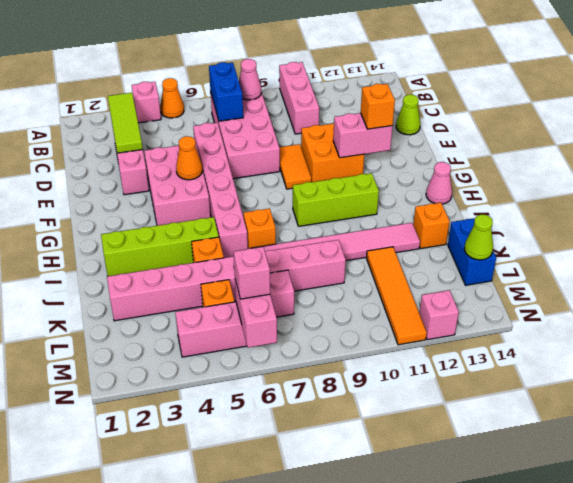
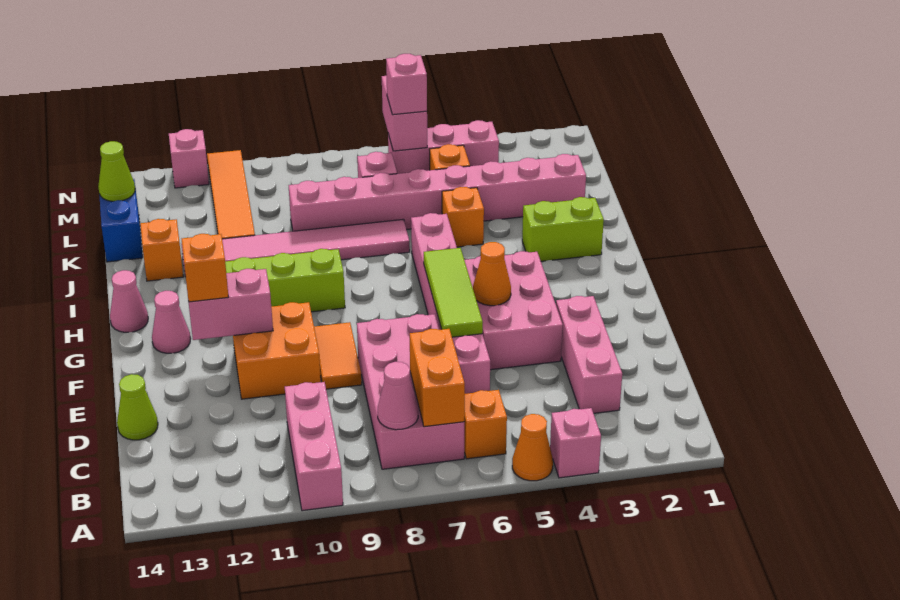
lime 1x3 tile [108,93,143,153] -> lime 1x3 tile moved to [424,248,483,337]
blue 1x2 brick [209,62,243,121] -> orange 1x2 brick [410,329,465,427]
none -> pink 1x1 cone [152,291,191,353]
lime 1x4 brick [101,217,219,276] -> lime 1x2 brick [522,197,604,261]
orange 1x1 brick [243,208,276,249] -> orange 1x1 brick moved to [464,390,507,459]

